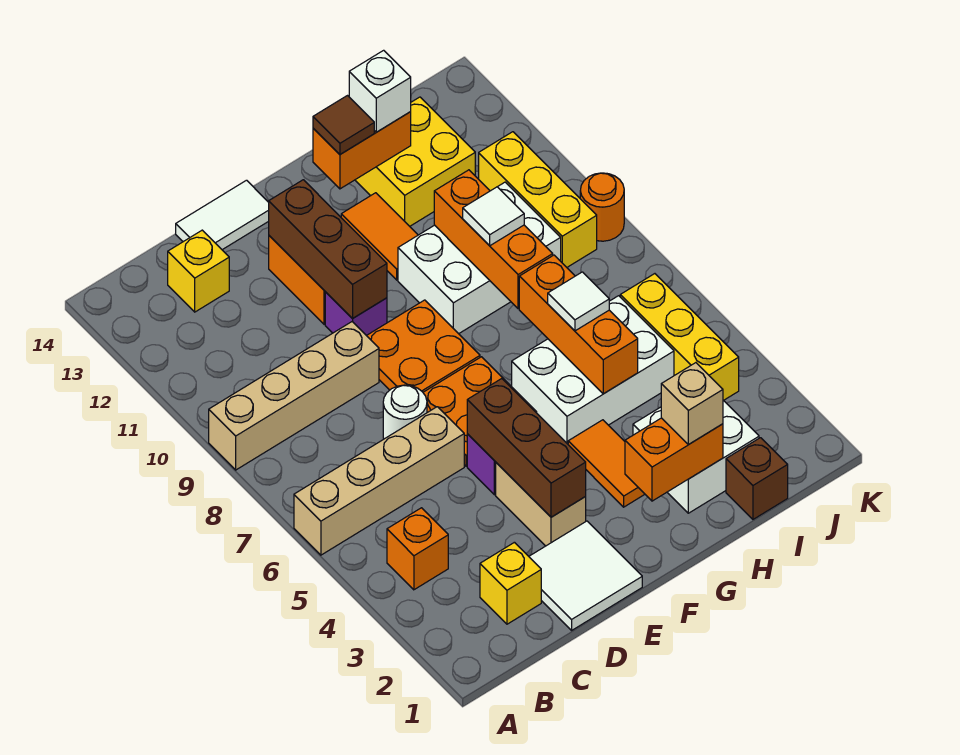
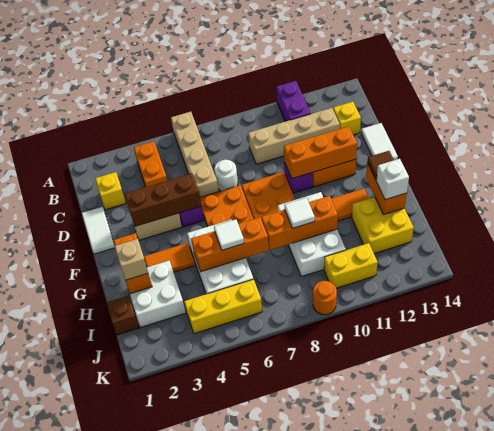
tan 1x4 brick [209,322,379,470] -> tan 1x4 brick turned to [248,108,340,164]
none -> purple 1x2 brick [276,81,311,121]
orange 1x1 brick [387,508,448,590] -> orange 1x2 brick [134,141,167,187]
white 2x2 tile [529,521,642,630] -> white 1x2 tile [82,207,115,254]
brown 1x3 brick [269,180,387,319] -> orange 1x3 brick [284,126,357,179]
yellow 1x3 brick [479,132,597,267] -> yellow 1x2 brick [324,243,378,288]

